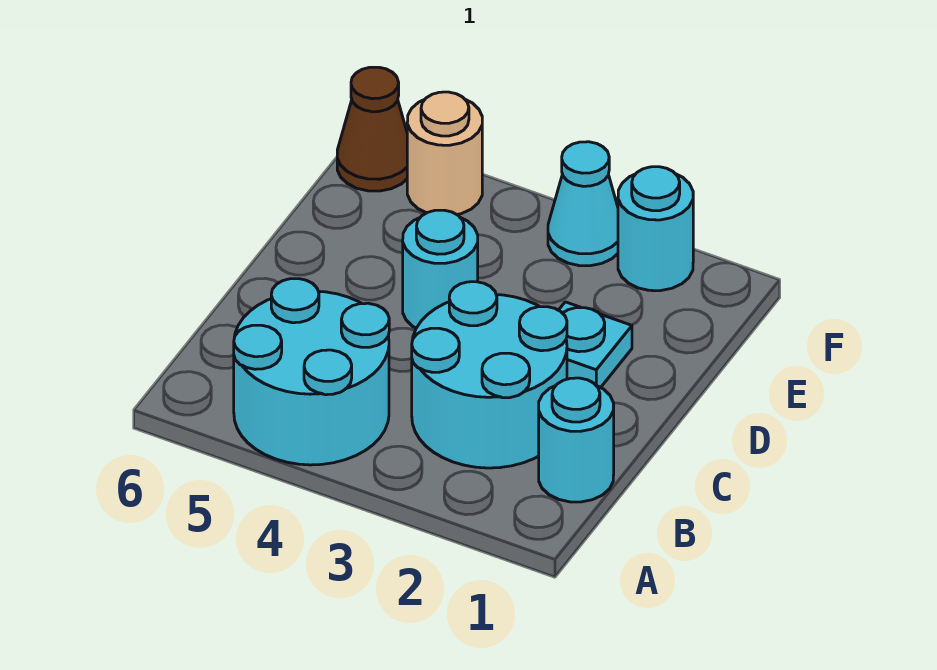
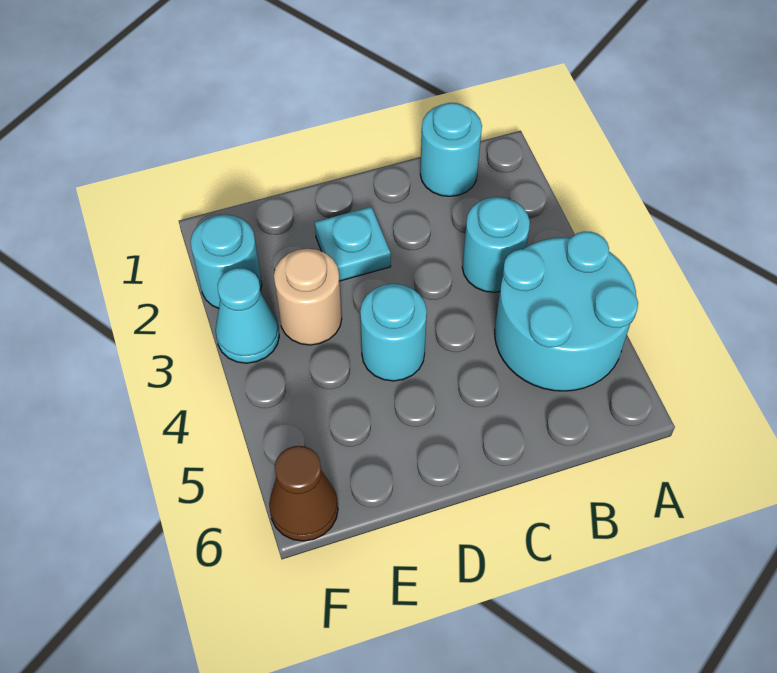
cyan 2x2 round brick [412,282,567,468] -> cyan 1x1 round brick [462,197,530,292]
tan 1x1 round brick [407,92,482,215] -> tan 1x1 round brick moved to [274,249,342,345]

